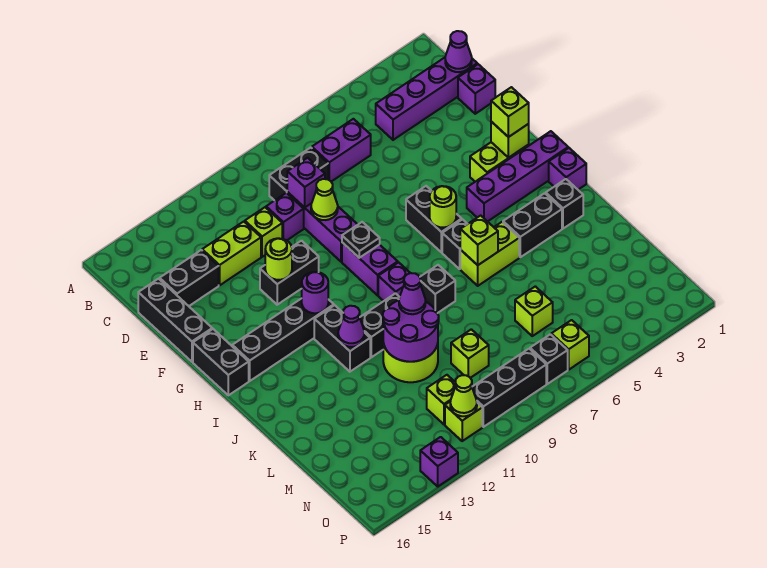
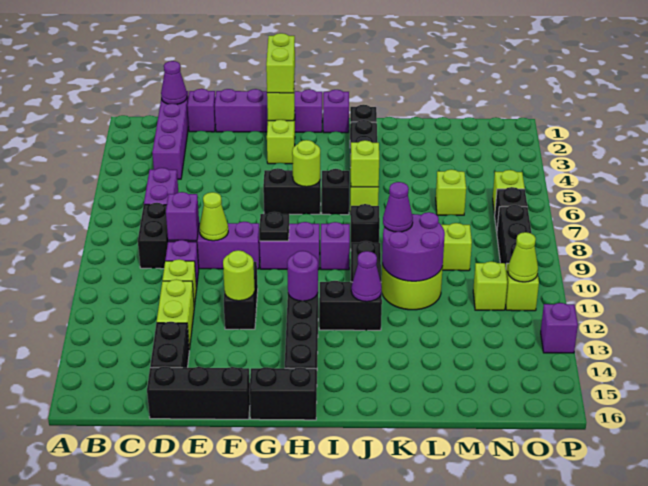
lime 1x1 brick [491,87,529,137] -> lime 1x2 brick [266,33,295,93]
purple 1x4 brick [467,131,568,221] -> purple 1x4 brick turned to [215,89,322,132]

